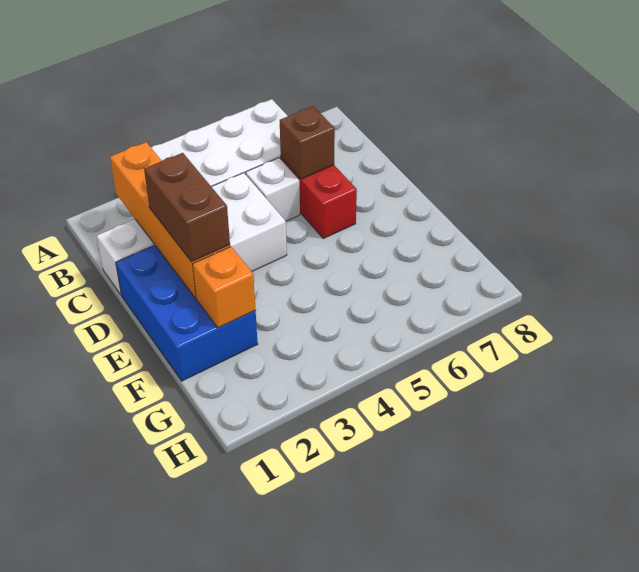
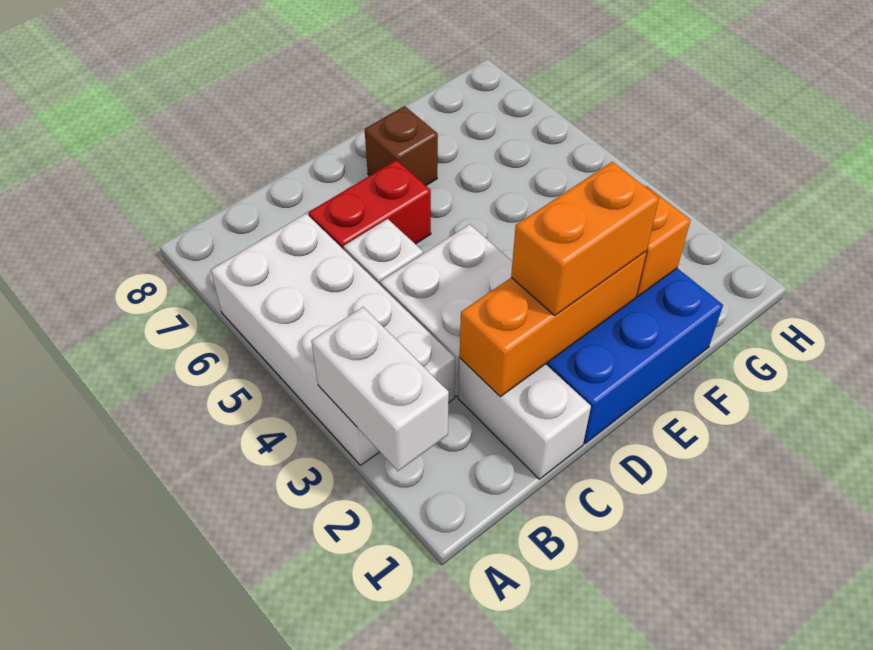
none -> white 1x2 brick [311,307,449,471]
orange 1x4 brick [110,142,230,298] -> orange 1x3 brick [460,251,647,397]
brown 1x1 brick [280,106,335,179] -> brown 1x1 brick moved to [365,106,438,185]
brown 1x2 brick [144,153,230,262] -> orange 1x2 brick [511,162,659,315]

